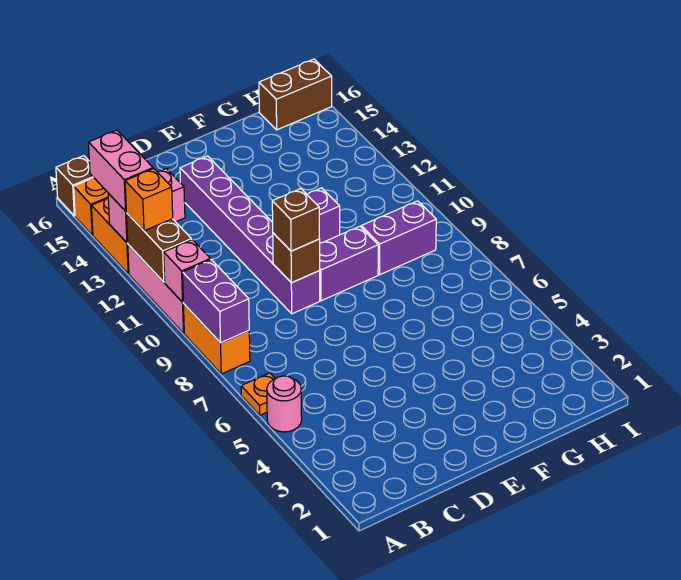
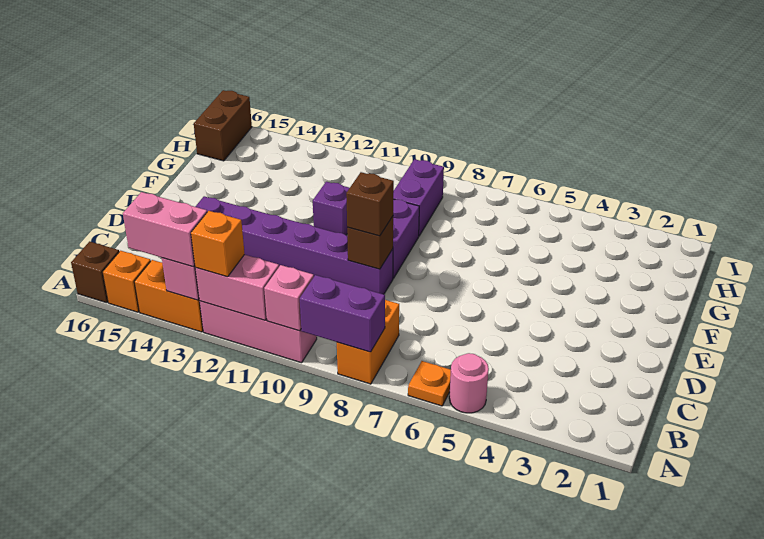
orange 1x2 brick [183,304,250,374] -> orange 1x2 brick turned to [337,300,399,384]
brown 1x2 brick [127,213,192,282] -> pink 1x2 brick [195,255,279,320]

